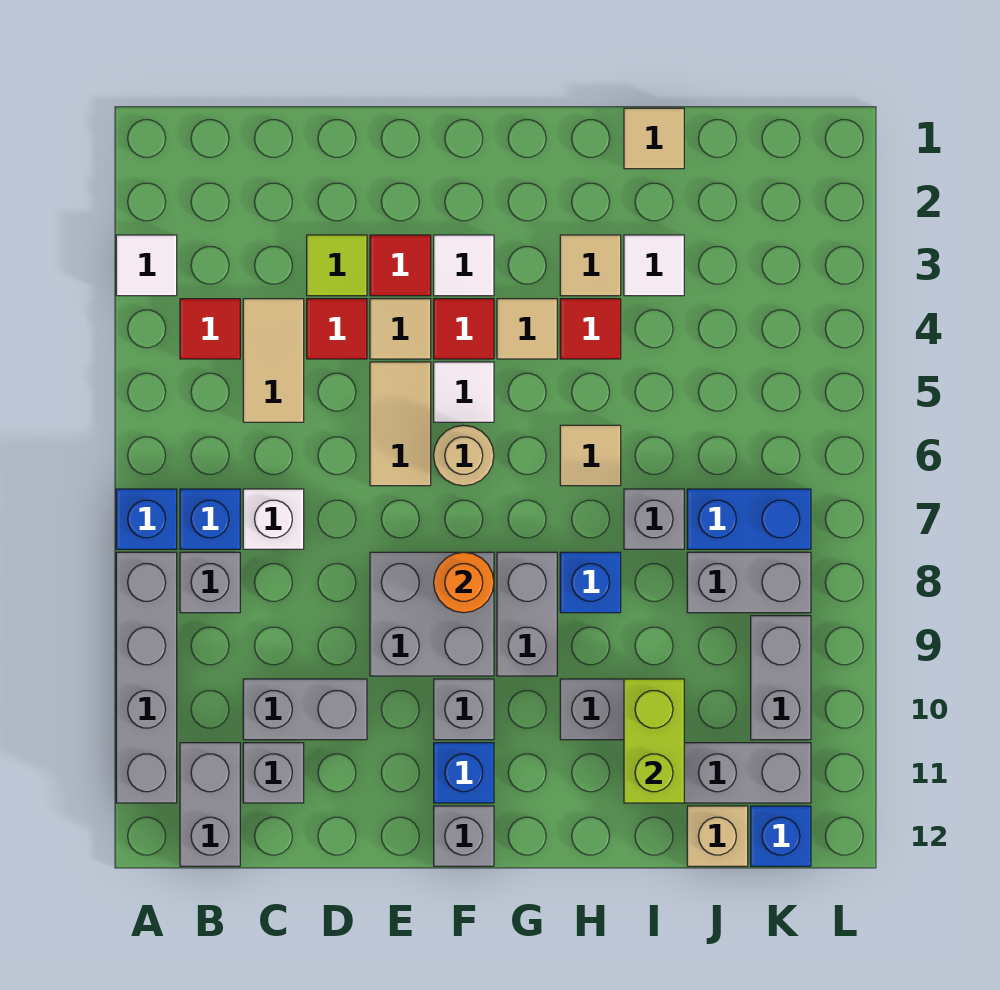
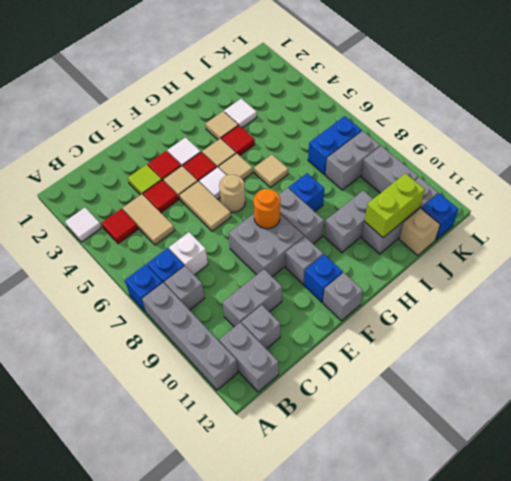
tan 1x1 tile [624,108,684,169] -> tan 1x1 tile moved to [219,153,253,180]
grey 1x1 brick [624,489,684,549] -> none
lime 1x2 brick [624,679,684,803] -> lime 1x2 brick turned to [365,173,425,238]

